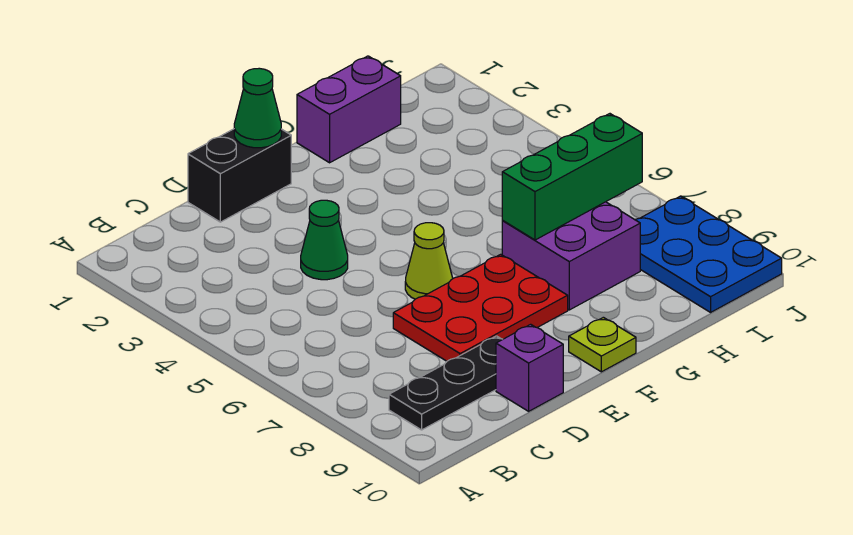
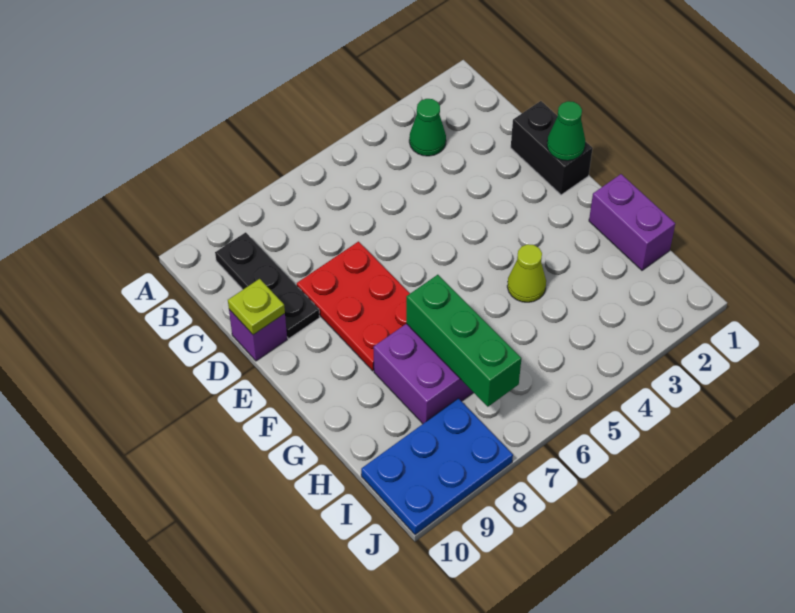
green 1x1 cone [301,200,348,280] -> green 1x1 cone moved to [409,99,446,156]
lime 1x1 cone [405,223,453,299] -> lime 1x1 cone moved to [507,244,546,302]
lime 1x1 plate [569,317,636,372] -> lime 1x1 plate moved to [228,279,285,335]

